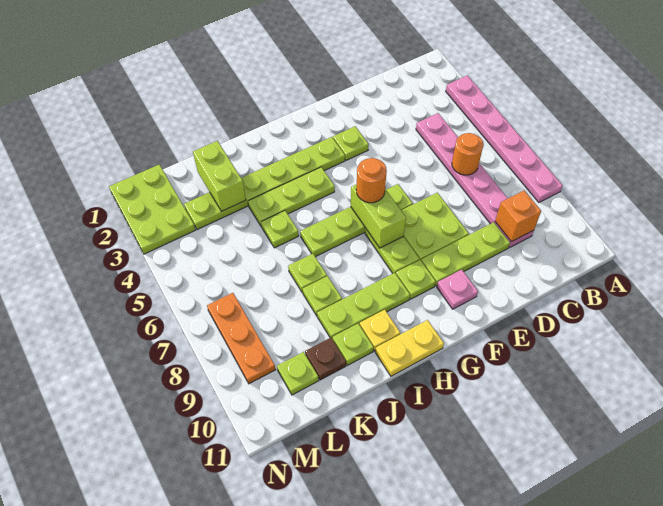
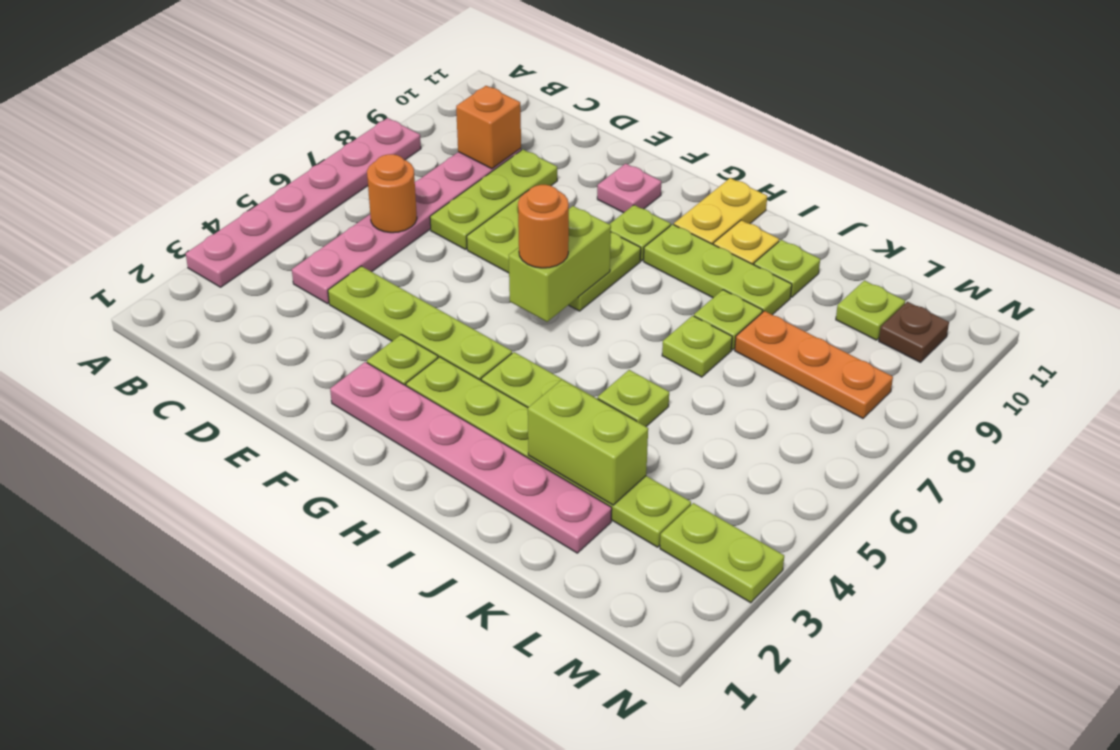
lime 1x3 plate [421,222,510,286] -> lime 1x3 plate turned to [430,150,557,249]
none -> pink 1x6 plate [330,362,612,553]
lime 1x4 plate [300,184,413,257] -> lime 1x4 plate moved to [328,266,512,380]
yellow 1x2 plate [375,320,444,376] -> yellow 1x2 plate turned to [674,178,767,244]
lime 1x2 brick [193,141,246,211] -> lime 1x2 brick turned to [528,380,648,505]
brown 1x1 plate [305,338,346,380] -> brown 1x1 plate moved to [879,302,949,362]
lime 2x3 plate [109,165,195,254] -> lime 1x2 plate [660,503,784,603]
orange 1x3 plate [207,293,276,384] -> orange 1x3 plate turned to [735,311,893,418]

